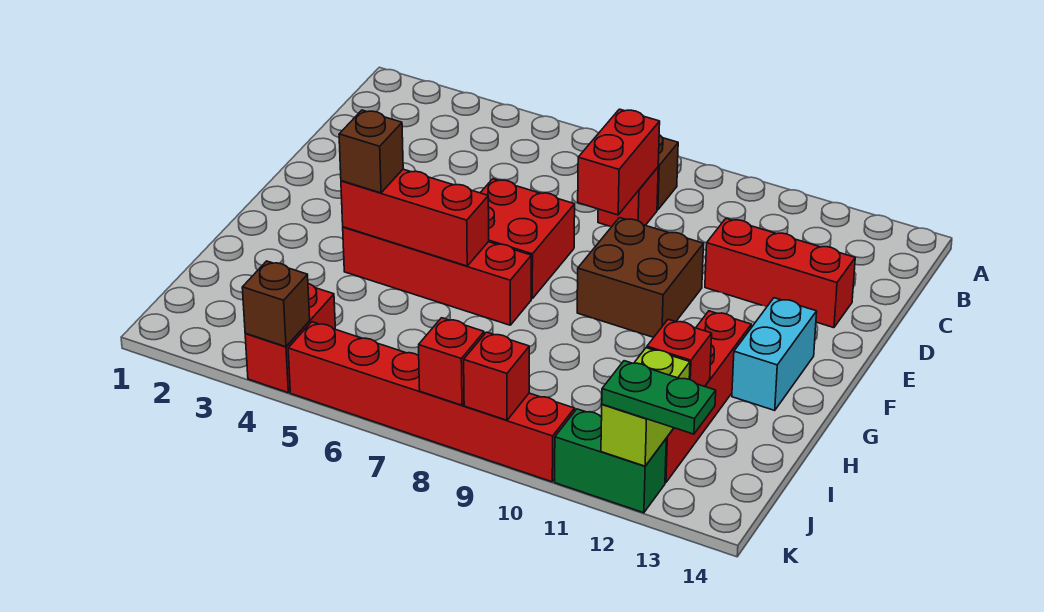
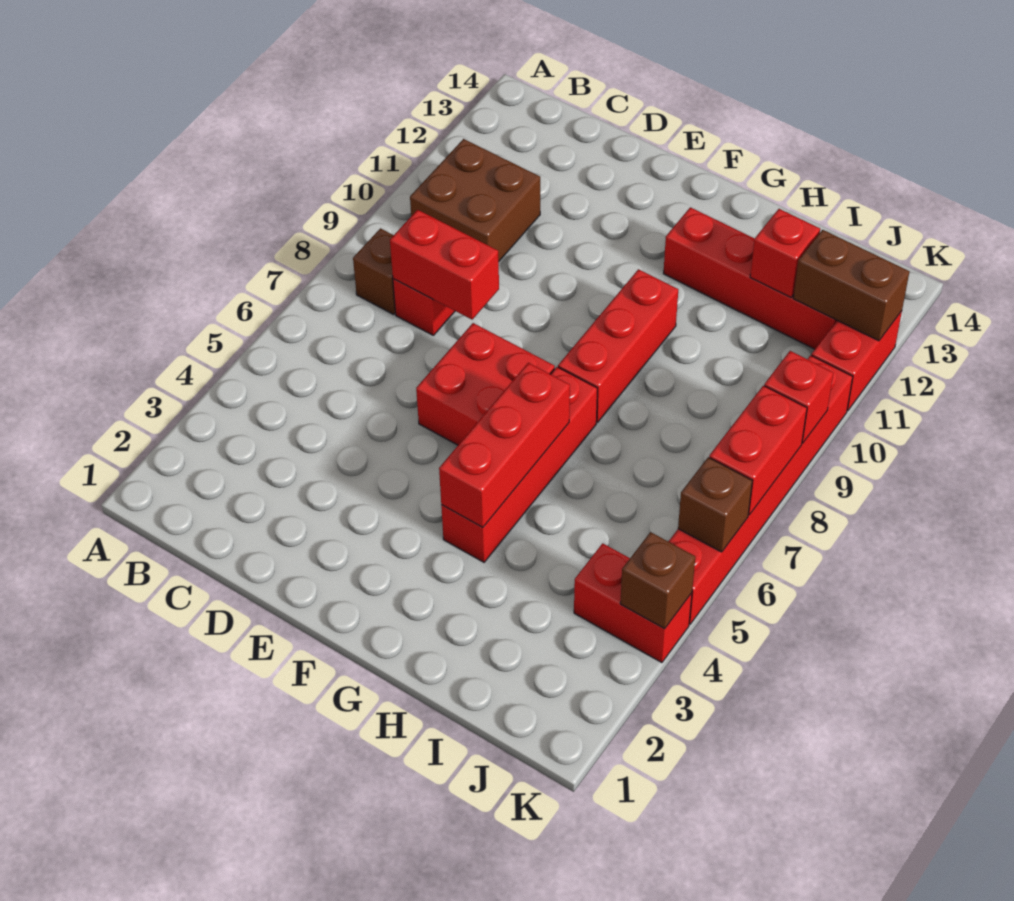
red 1x3 brick [705,218,855,328] -> red 1x3 brick moved to [558,269,678,422]
brown 2x2 brick [577,218,704,337] -> brown 2x2 brick moved to [410,139,540,261]
cyan 1x2 brick [732,298,817,410] -> none
brown 1x1 brick [339,110,403,193] -> brown 1x1 brick moved to [678,457,752,552]
lime 1x2 brick [601,348,690,466] -> brown 1x2 brick [793,230,909,341]
red 1x1 brick [419,318,484,405] -> red 1x2 brick [709,386,807,515]
green 1x2 brick [555,409,666,513] -> red 1x2 brick [811,311,902,411]
green 1x2 plate [602,361,716,434] -> none

